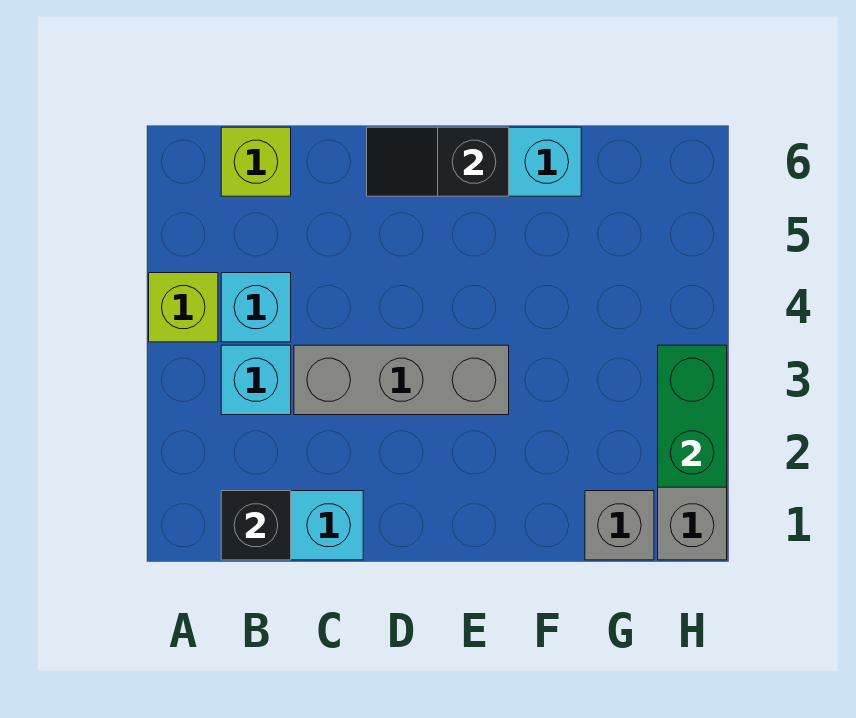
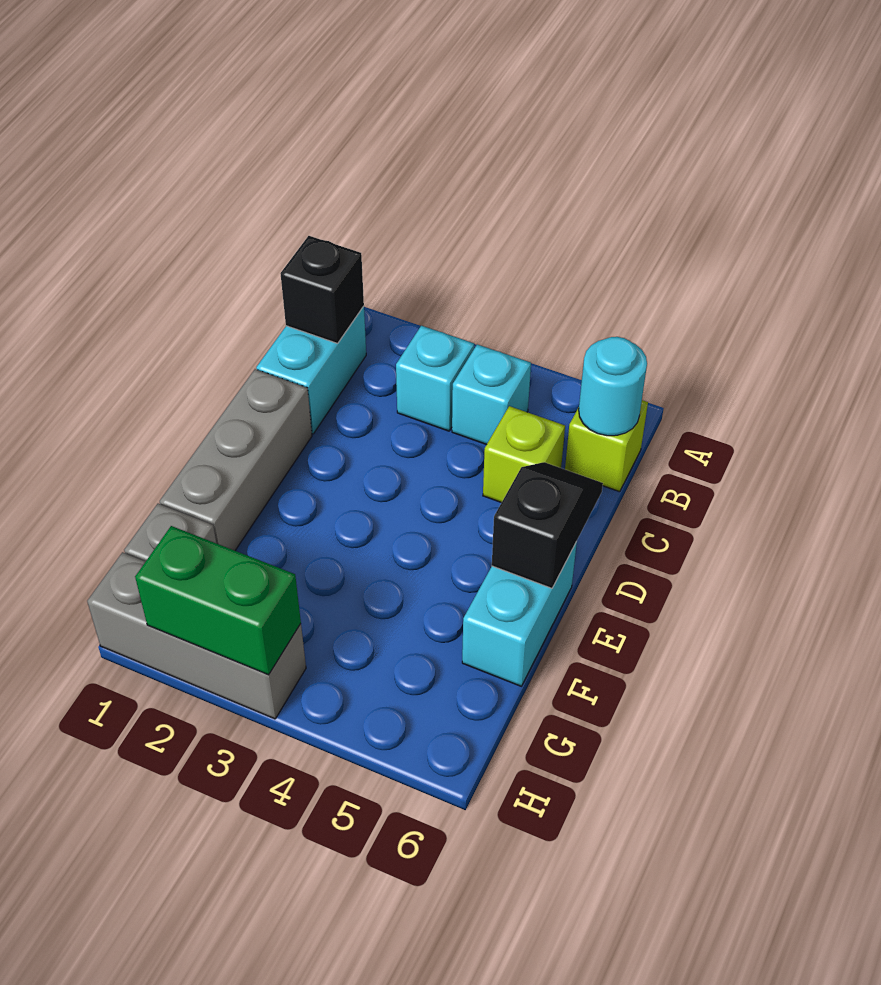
lime 1x1 brick [149,273,218,342] -> lime 1x1 brick moved to [483,406,565,503]
none -> cyan 1x1 round brick [579,337,647,436]
grey 1x3 brick [294,345,509,415] -> grey 1x3 brick moved to [160,369,312,551]

